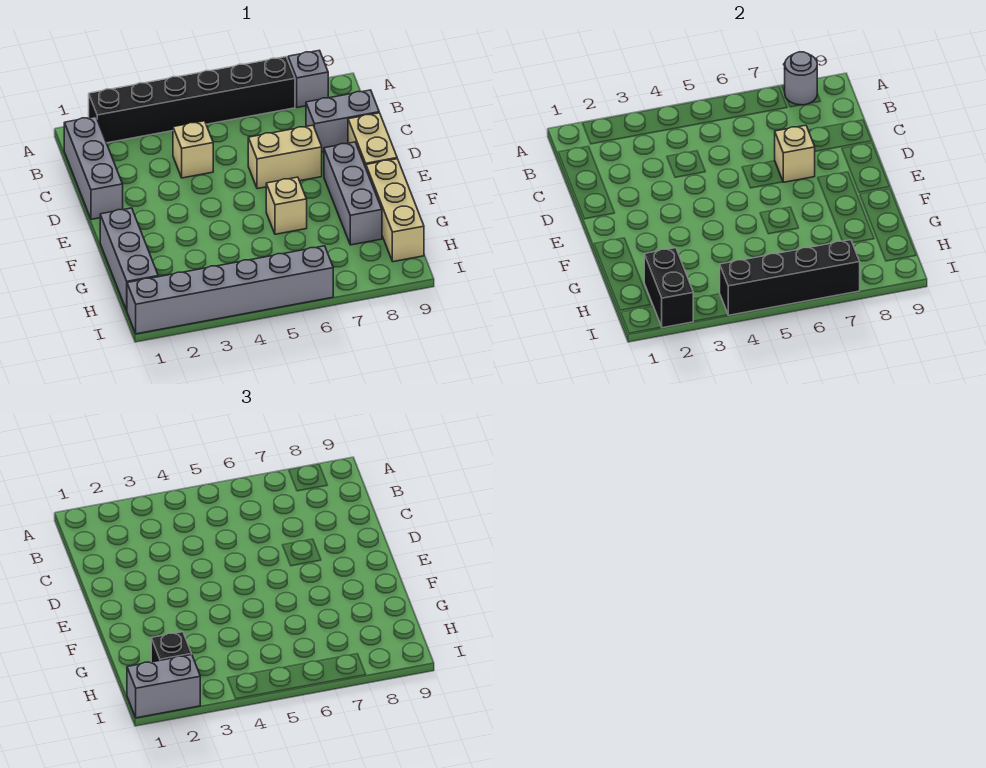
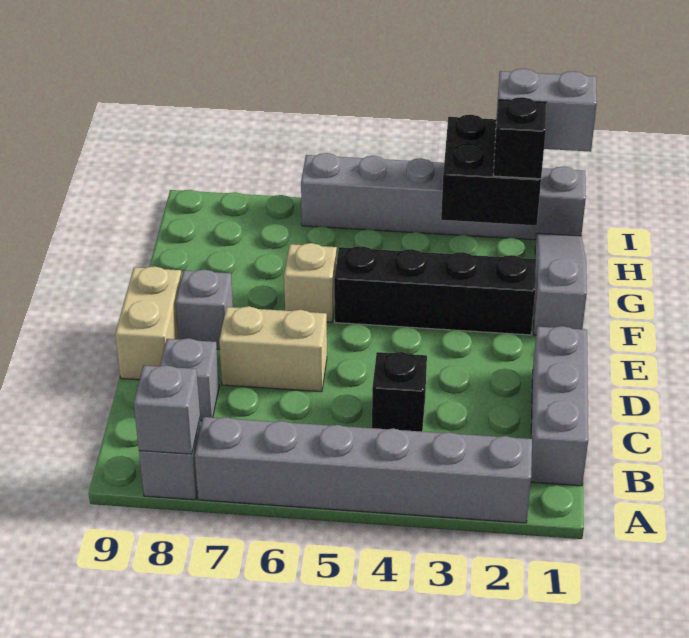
black 1x6 brick [89,57,295,143] -> grey 1x6 brick [195,417,532,523]
grey 1x1 round brick [785,52,817,105] -> grey 1x1 brick [134,365,200,454]
tan 1x1 brick [173,121,213,178] -> black 1x1 brick [372,352,427,432]
grey 1x2 brick [306,90,379,152] -> grey 1x1 brick [160,338,219,421]
tan 1x1 brick [775,125,815,182] -> none
grey 1x3 brick [324,142,382,245] -> grey 1x1 brick [176,269,233,349]
grey 1x3 brick [100,208,158,310] -> grey 1x3 slope [534,233,587,335]
tan 1x3 brick [366,159,424,262] -> none
black 1x2 brick [644,248,694,328] -> black 2x2 brick [441,115,541,225]
black 1x4 brick [720,240,860,315] -> black 1x4 brick moved to [334,246,536,335]

